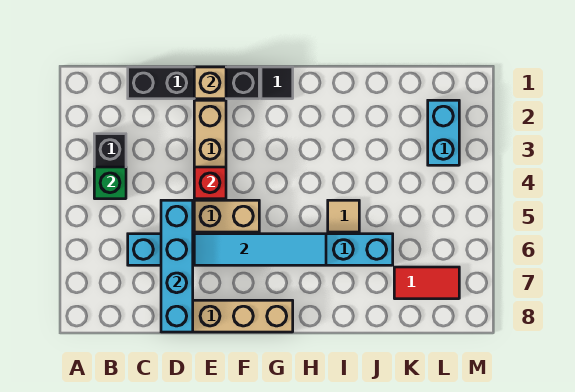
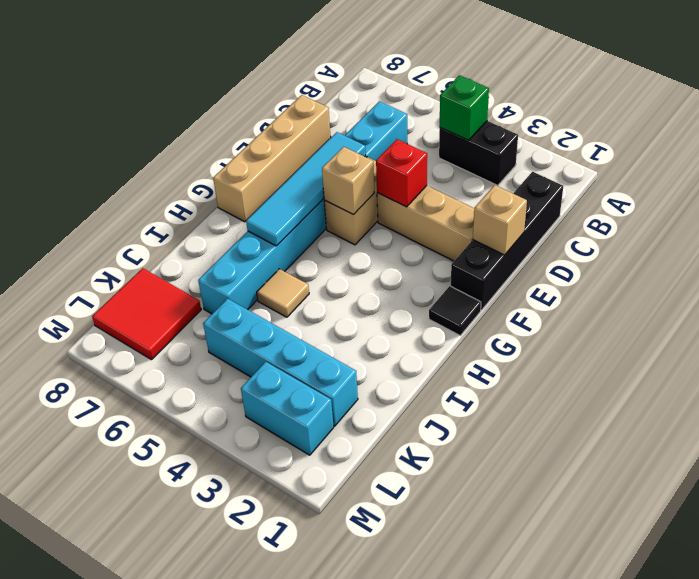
cyan 1x4 brick [161,200,193,332] -> cyan 1x4 brick moved to [203,298,358,426]
none -> tan 1x1 brick [322,147,374,215]
red 1x2 tile [394,267,459,299] -> red 2x2 tile [92,268,201,360]

